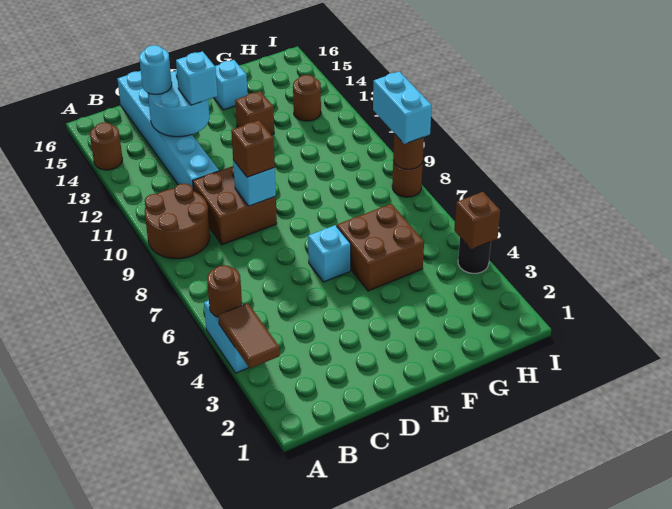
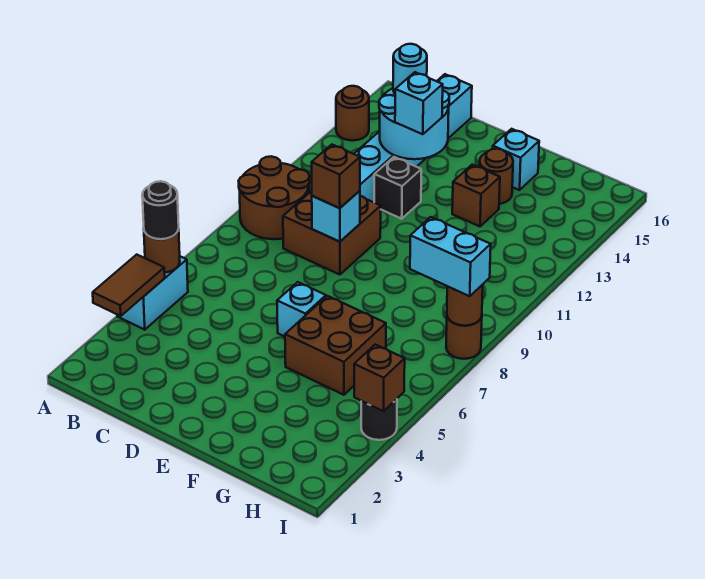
none -> black 1x1 round brick [142,181,179,239]
none -> black 1x1 brick [374,157,421,219]
brown 1x1 round brick [293,75,321,121] -> brown 1x1 round brick moved to [479,149,513,204]
cyan 1x2 brick [373,71,432,144] -> cyan 1x2 brick turned to [410,217,491,296]

